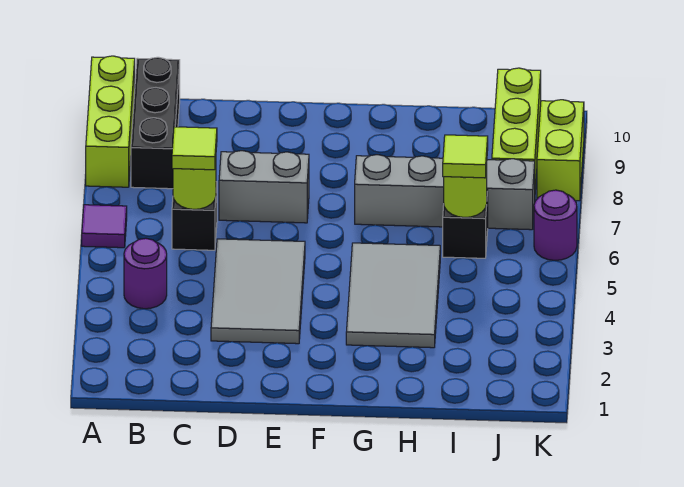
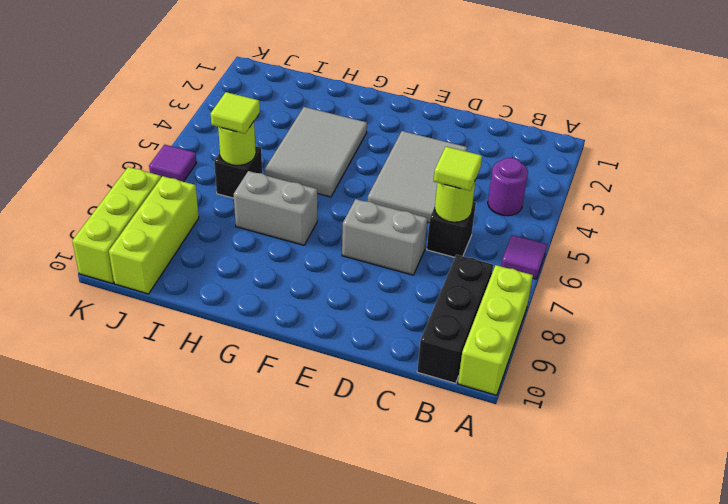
grey 1x4 brick [355,155,535,230] -> grey 1x2 brick [234,171,317,245]
purple 1x1 round brick [534,190,577,260] -> purple 1x1 tile [149,145,196,182]
lime 1x2 brick [537,100,584,201] -> lime 1x3 brick [72,167,161,284]

